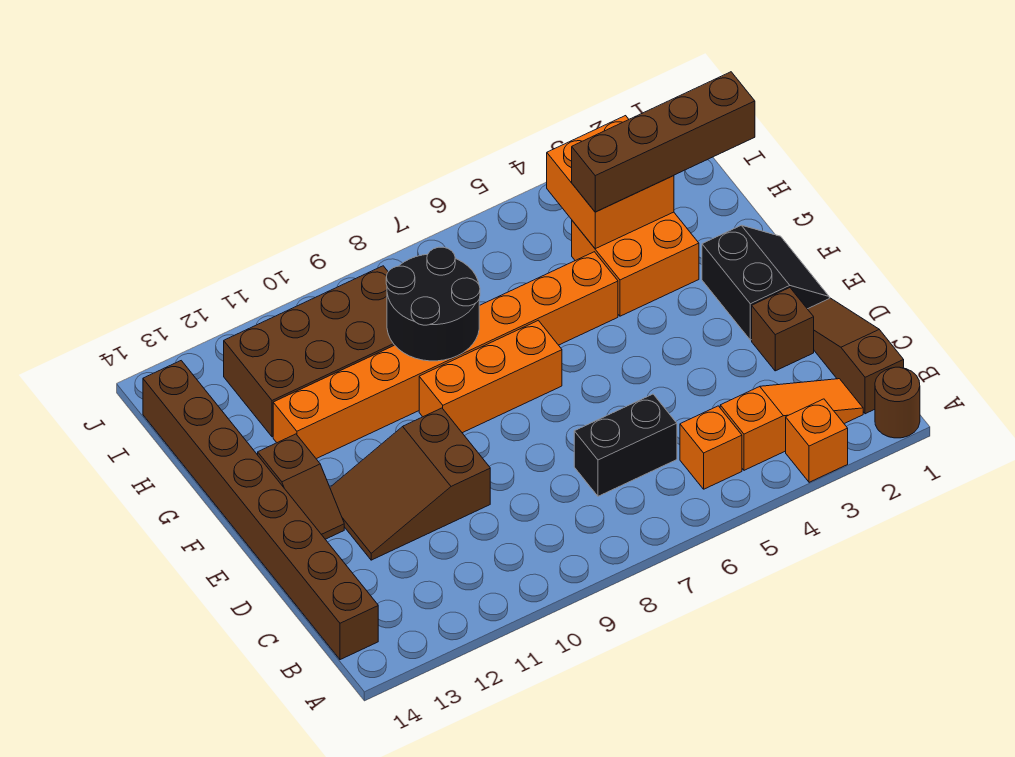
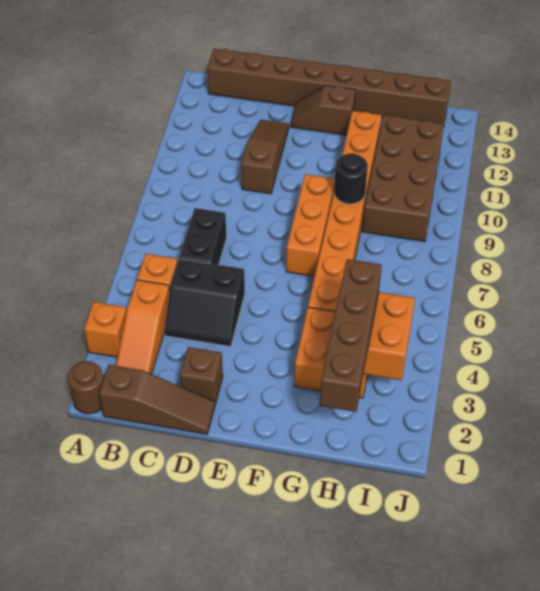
brown 2x3 slope [330,408,490,560] -> brown 1x3 slope [241,120,289,194]
black 2x2 slope [702,225,829,340] -> black 2x2 slope moved to [165,259,245,347]
black 2x2 round brick [386,247,480,361] -> black 1x1 round brick [334,153,368,204]

